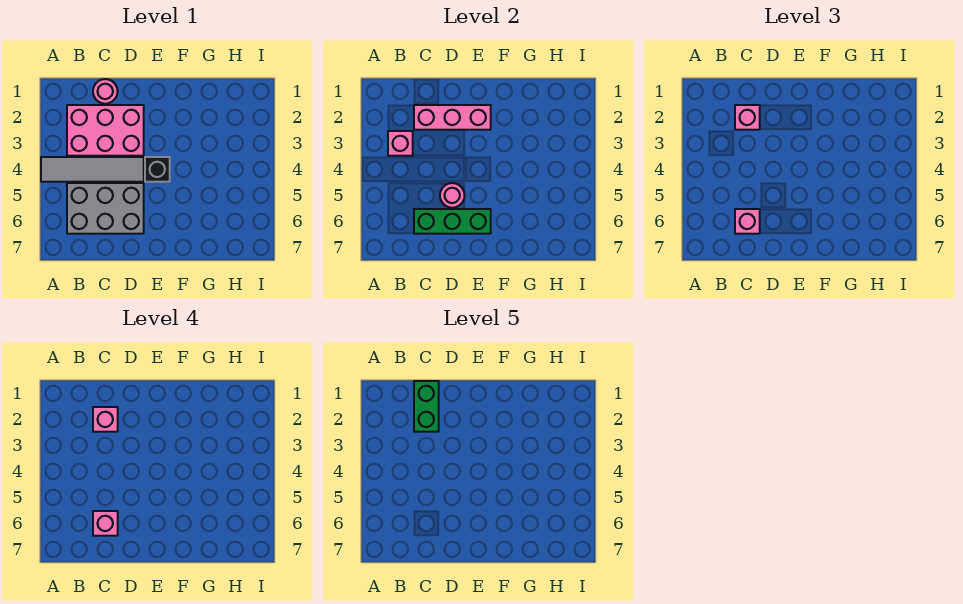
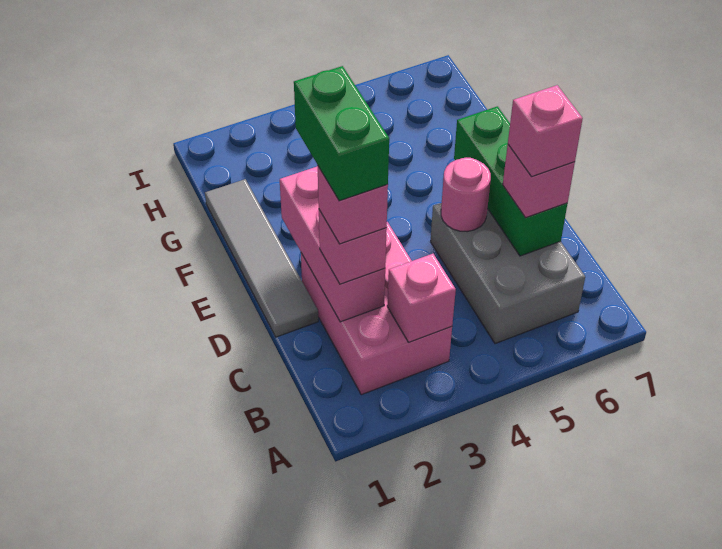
grey 1x4 tile [41,157,144,182] -> grey 1x4 tile moved to [205,179,318,337]
pink 1x1 round brick [93,79,118,104] -> none
green 1x2 brick [414,381,439,432] -> green 1x2 brick turned to [294,66,389,201]
black 1x1 brick [145,157,170,182] -> none

